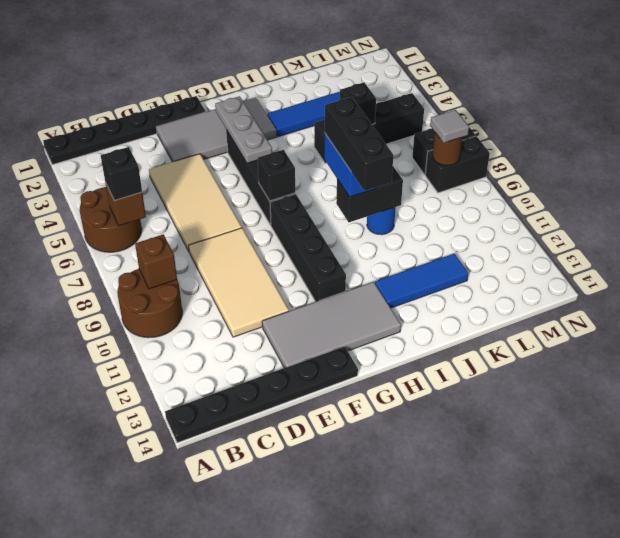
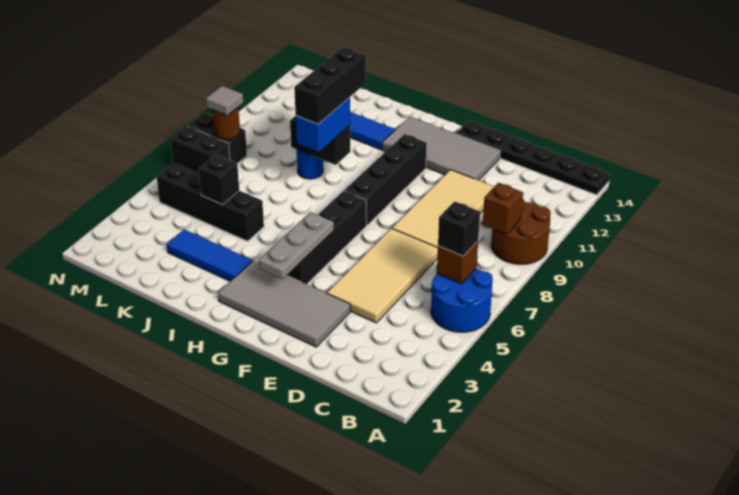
black 1x6 plate [43,96,206,165] -> none
brown 2x2 round brick [80,187,142,252] -> blue 2x2 round brick [431,268,493,332]
black 1x1 brick [258,150,295,201] -> none

